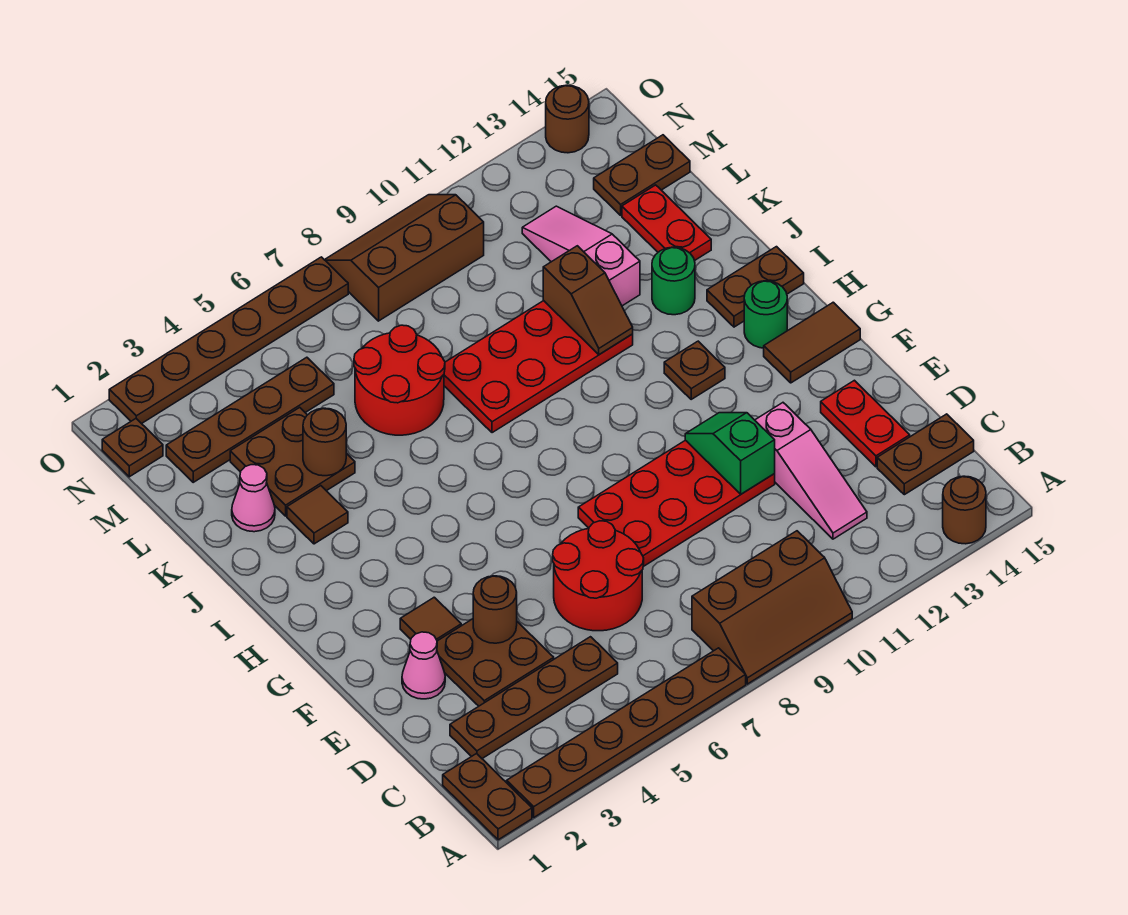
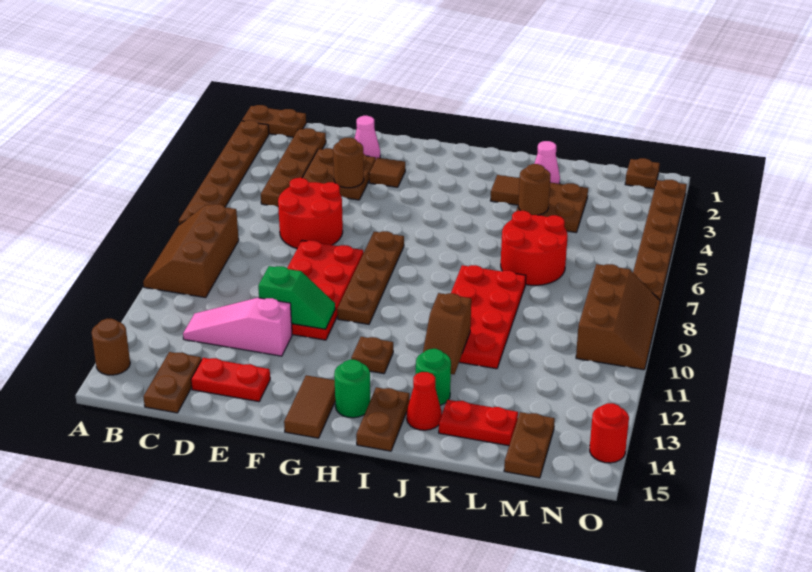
brown 1x2 slope [543,246,633,355] -> brown 1x2 slope turned to [423,293,471,374]
none -> red 1x1 cone [407,372,442,430]
pink 1x3 slope [522,206,640,306] -> none
brown 1x4 plate [166,357,334,482] -> brown 1x4 plate moved to [337,231,404,324]
brown 1x1 round brick [546,85,589,153] -> red 1x1 round brick [590,403,629,463]

